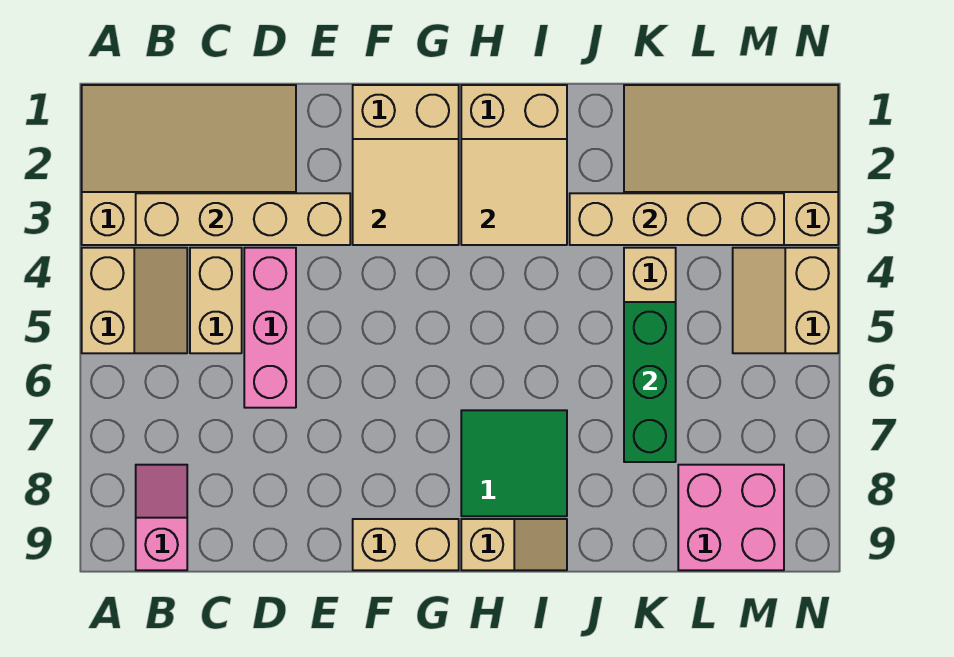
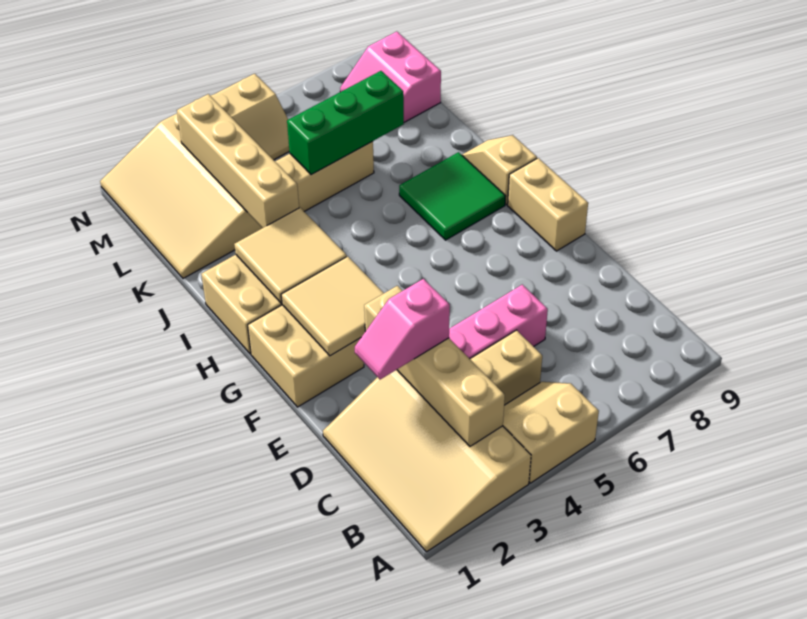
pink 1x2 slope [136,465,187,570] -> pink 1x2 slope moved to [355,279,450,379]
pink 2x2 brick [678,465,784,570] -> pink 2x2 slope [340,32,441,122]

